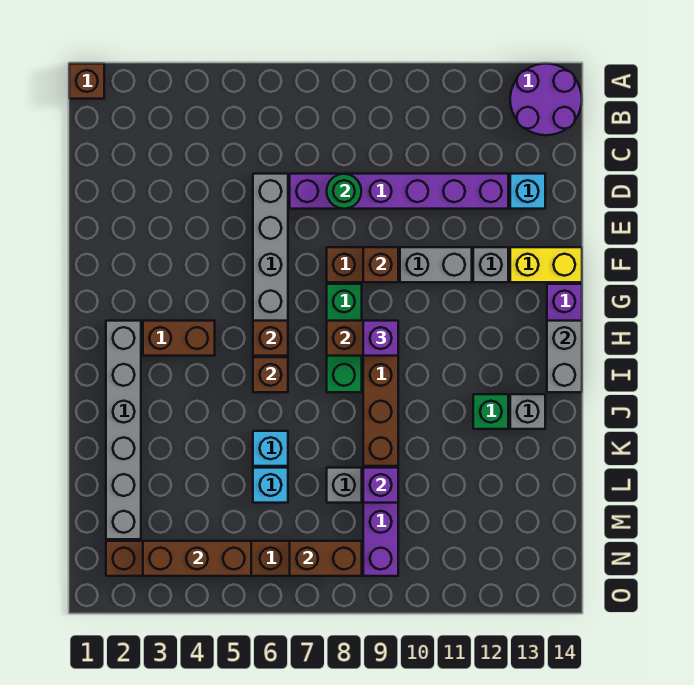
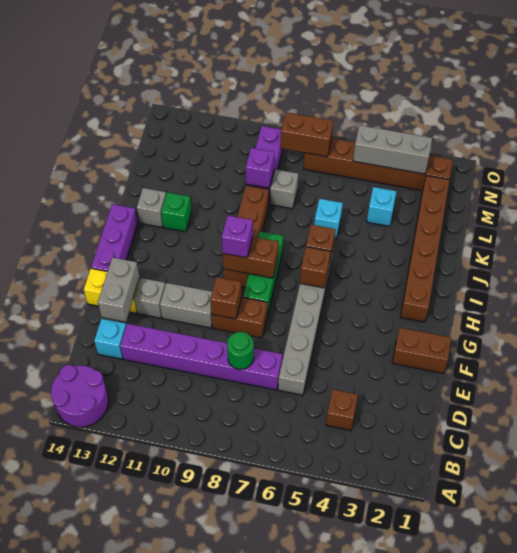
brown 1x1 brick [69,64,104,99] -> brown 1x1 brick moved to [326,389,358,430]
grey 1x6 brick [106,321,141,539] -> brown 1x6 brick [400,175,449,322]
brown 1x2 brick [143,321,215,356] -> brown 1x2 brick moved to [392,328,451,373]
grey 1x2 brick [547,321,582,392] -> grey 1x2 brick moved to [98,258,140,322]
cyan 1x1 brick [253,468,288,503] -> cyan 1x1 brick moved to [367,187,396,226]
brown 1x3 brick [143,541,251,576] -> grey 1x3 brick [353,125,432,174]

